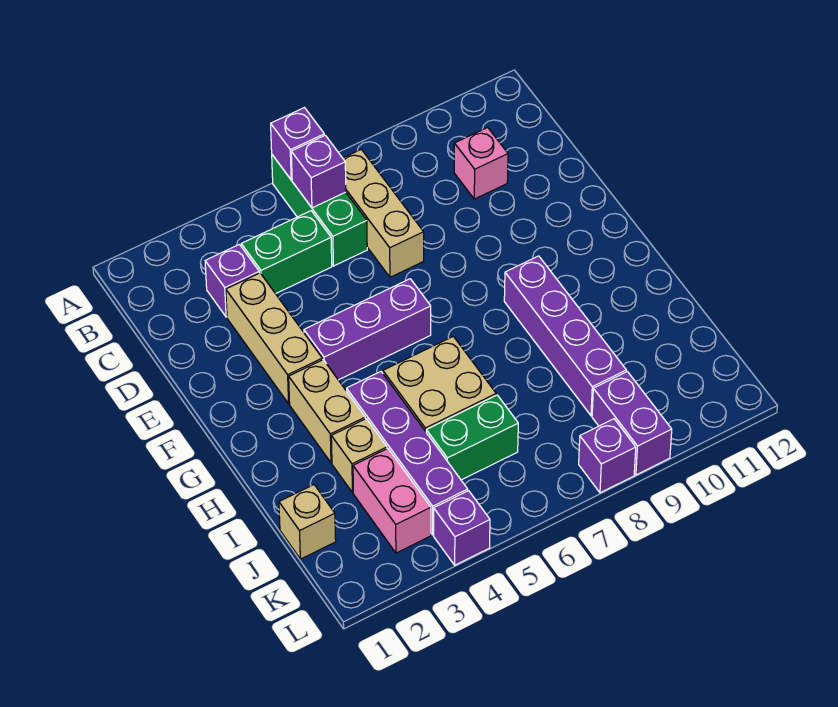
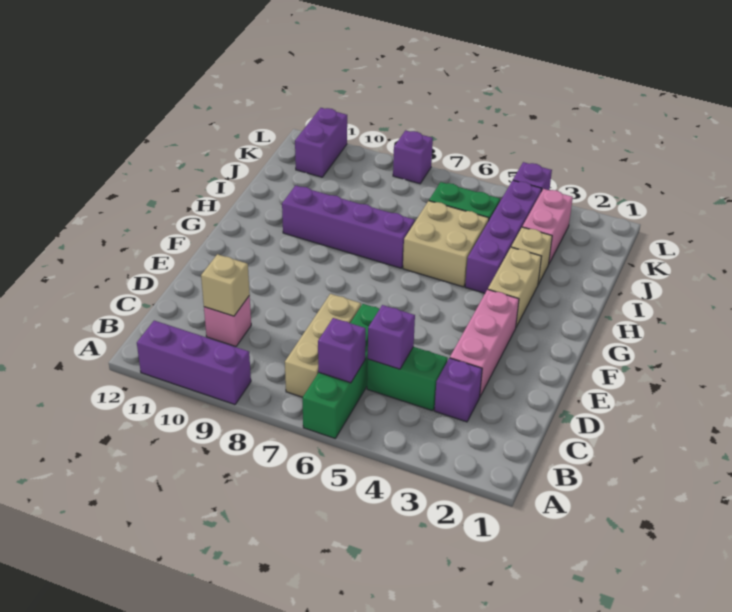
green 1x3 brick [272,155,367,266] -> green 1x4 brick [302,304,379,438]
purple 1x1 brick [271,108,324,180] -> purple 1x1 brick moved to [368,305,415,369]
tan 1x3 brick [226,273,322,404] -> pink 1x3 brick [450,289,519,396]
purple 1x3 brick [304,279,431,380] -> purple 1x3 brick moved to [137,321,251,405]
purple 1x4 brick [504,256,626,416] -> purple 1x4 brick turned to [282,186,415,268]
tan 1x1 brick [279,485,336,559] -> tan 1x1 brick moved to [201,254,250,316]
purple 1x2 brick [592,372,672,475] -> purple 1x2 brick moved to [295,108,347,177]

